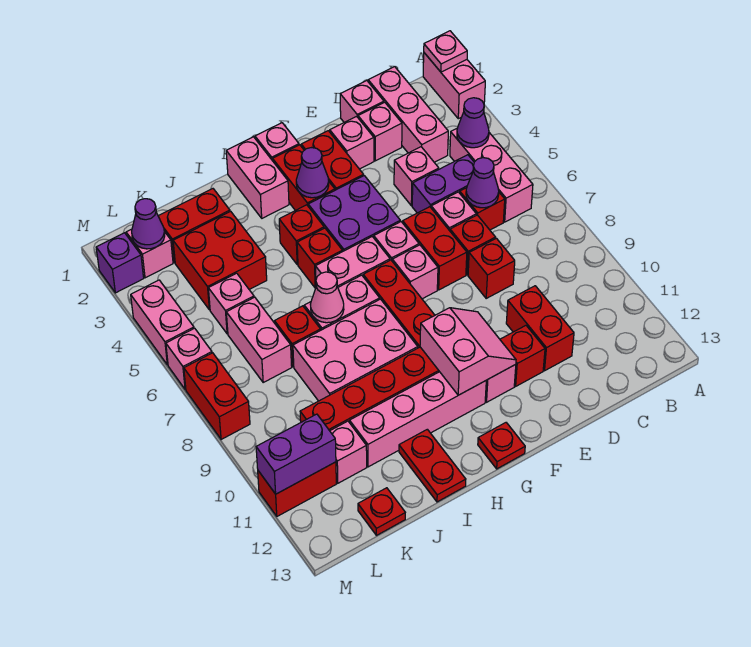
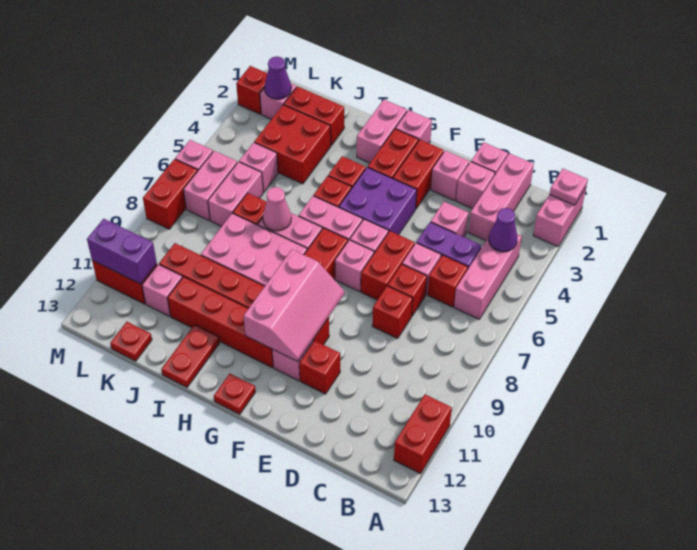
purple 1x1 cone [466,158,499,208] -> none
red 1x2 brick [506,286,574,371] -> red 1x2 brick moved to [394,394,452,474]
pink 2x2 slope [420,308,516,395] -> pink 2x3 slope [244,250,344,362]
purple 1x1 cone [296,148,329,198] -> none
pink 1x4 brick [350,372,486,467] -> red 1x4 brick [168,277,274,367]
purple 1x1 brick [96,233,144,293] -> red 1x1 brick [236,66,267,114]
pink 1x2 brick [131,280,194,365] -> pink 1x2 brick moved to [183,151,237,220]

